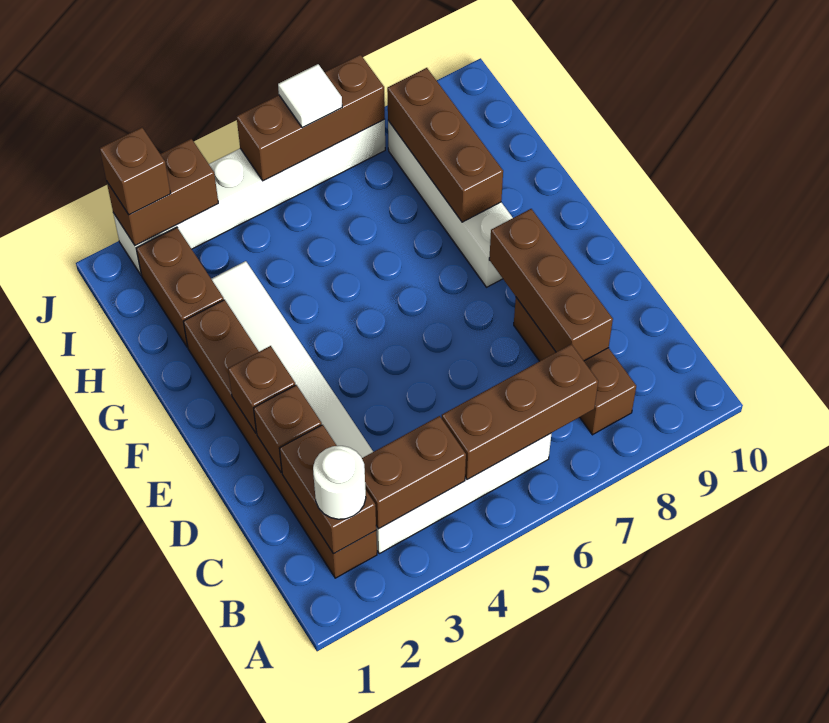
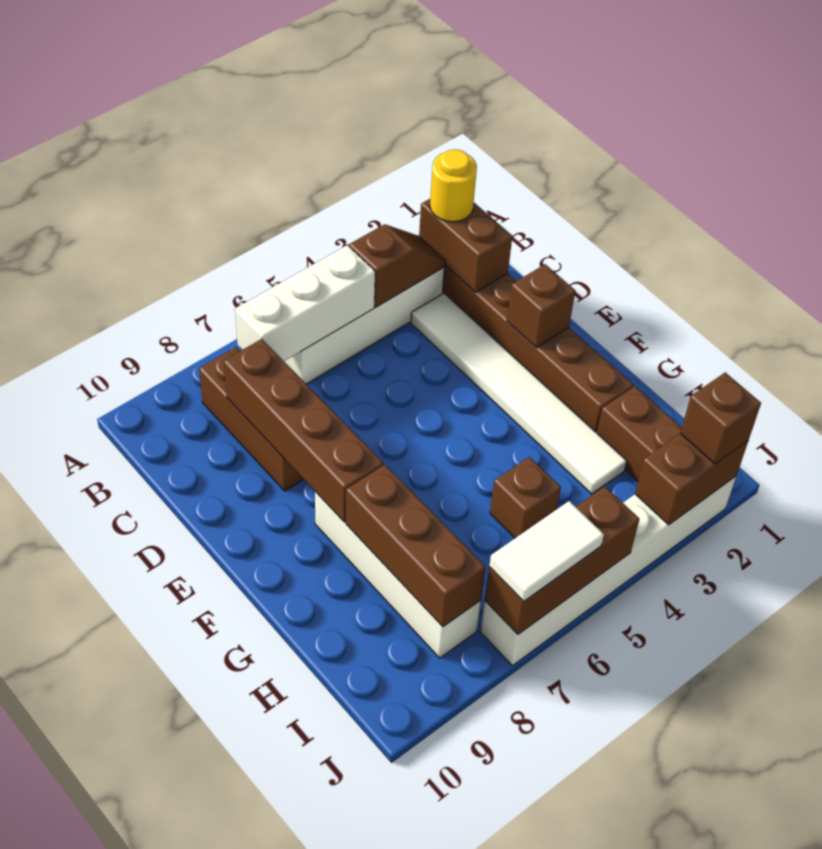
white 1x1 round brick [313,446,366,519] -> yellow 1x1 round brick [430,149,477,222]
brown 1x2 brick [362,416,466,529] -> brown 1x2 slope [349,224,445,307]
brown 1x3 brick [442,344,598,480] -> white 1x3 brick [235,245,375,361]
brown 1x3 brick [489,209,613,361] -> brown 1x4 brick [224,339,383,522]
brown 1x1 brick [254,385,322,473] -> brown 1x1 brick moved to [490,457,561,538]
white 1x1 tile [278,64,342,128] -> white 1x2 tile [489,501,604,601]

